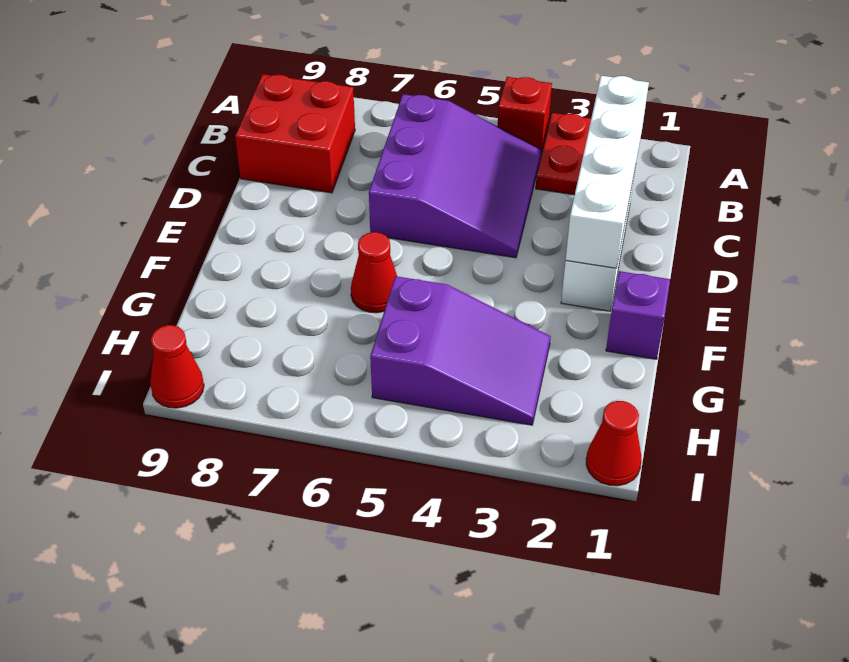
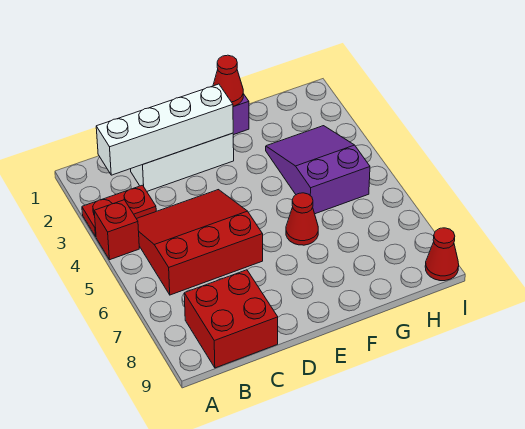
purple 3x3 slope [369,94,541,258] -> red 3x3 slope [137,190,263,295]
red 1x1 cone [586,401,642,486] -> red 1x1 cone moved to [213,55,243,106]

